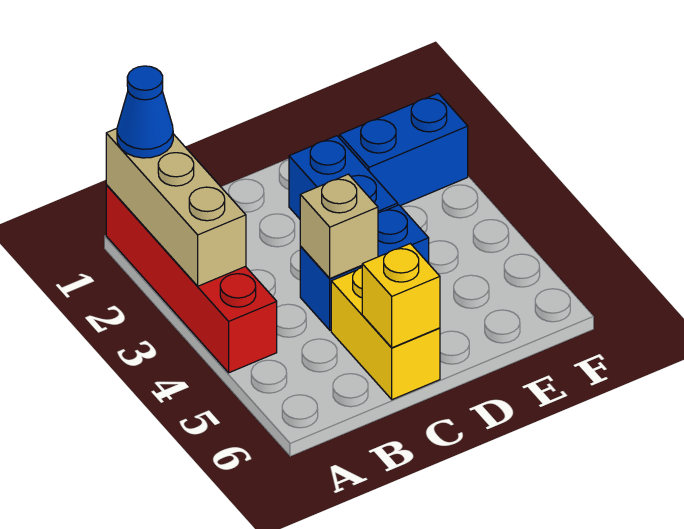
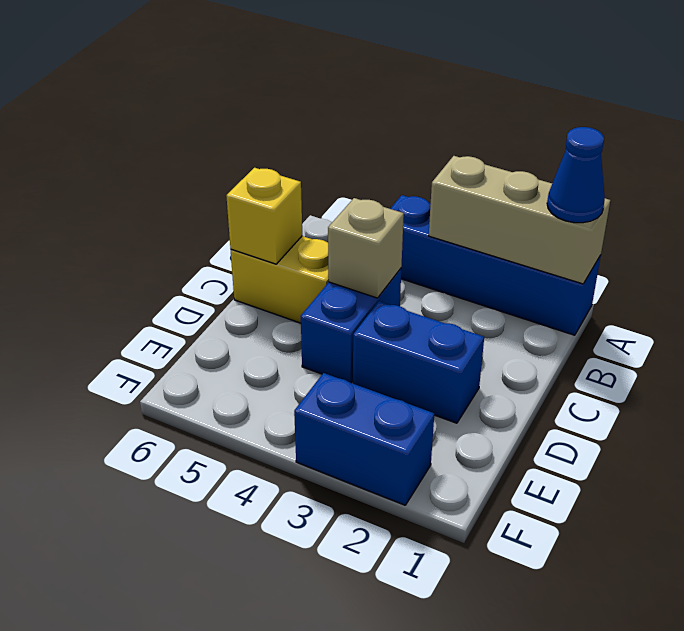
red 1x4 brick [106,185,277,373] -> blue 1x4 brick [390,195,601,335]
blue 1x2 brick [340,93,468,206] -> blue 1x2 brick turned to [294,373,434,505]

